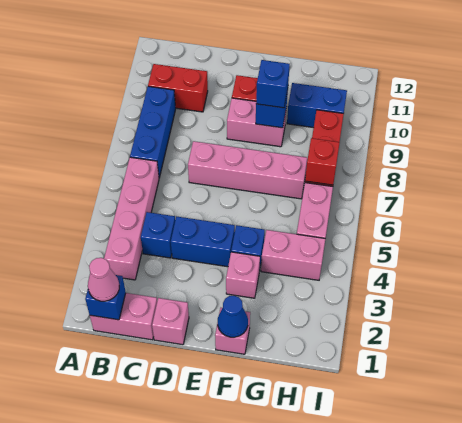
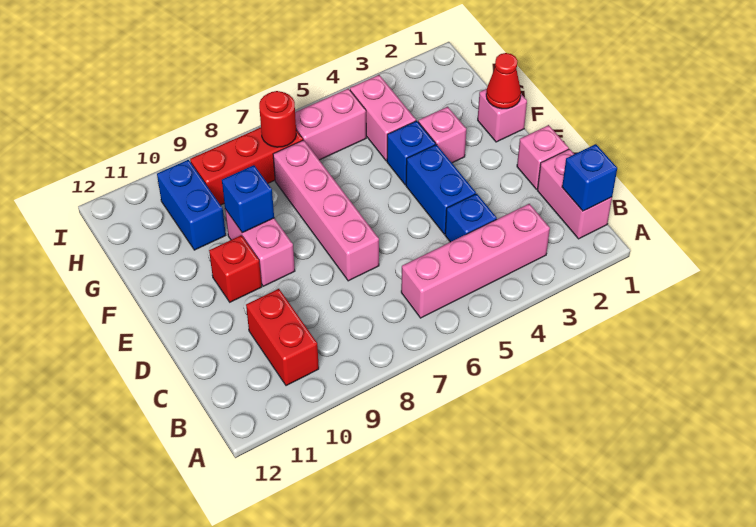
pink 1x1 cone [88,258,119,301] -> none
blue 1x3 brick [130,86,176,178] -> none
blue 1x1 cone [218,295,248,337] -> red 1x1 cone [486,53,521,109]
blue 1x1 brick [256,60,290,108] -> none
red 1x1 brick [305,138,340,185] -> red 1x1 round brick [259,91,296,147]

